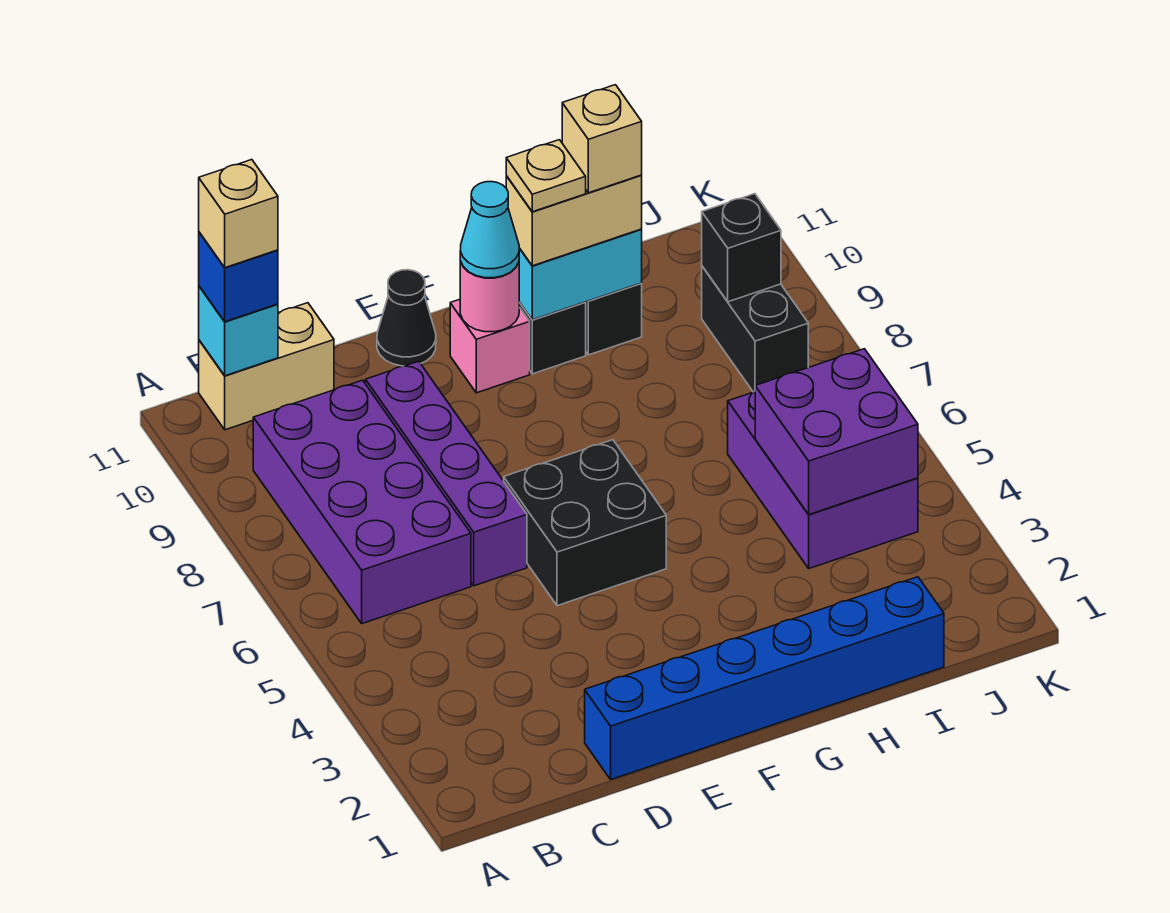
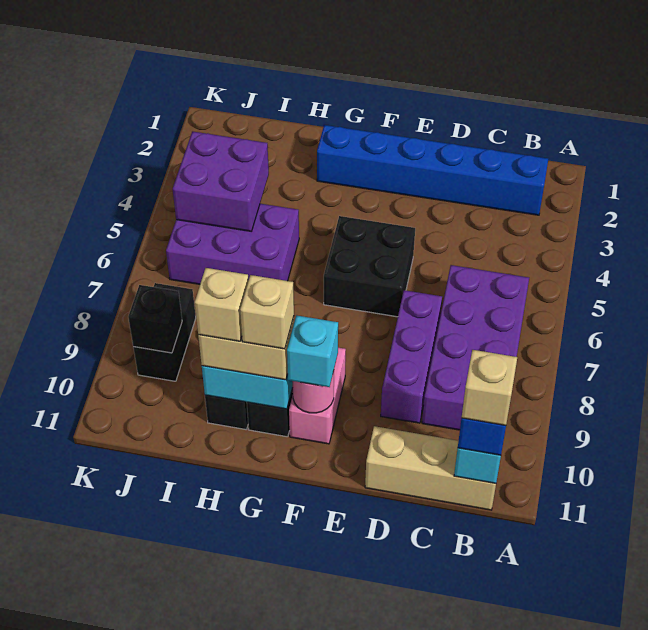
tan 1x2 brick [199,303,334,430] -> tan 1x3 brick [365,426,496,510]
blue 1x6 brick [585,577,944,779] -> blue 1x6 brick moved to [317,125,548,215]
purple 1x4 brick [365,361,527,586] -> purple 1x3 brick [381,290,442,423]
black 1x1 cone [377,270,436,366] -> none
pink 1x1 brick [450,299,530,393] -> pink 1x2 brick [289,348,346,444]
cyan 1x1 cone [460,182,519,278] -> cyan 1x1 brick [287,315,338,387]
tan 1x1 plate [506,140,586,212] -> tan 1x1 brick [240,275,294,349]
purple 2x3 brick [728,392,918,568] -> purple 2x3 brick turned to [166,204,299,284]

